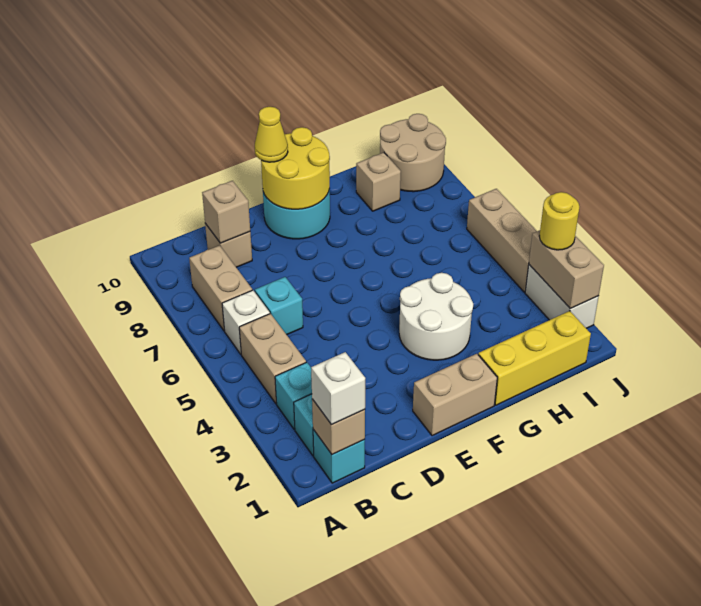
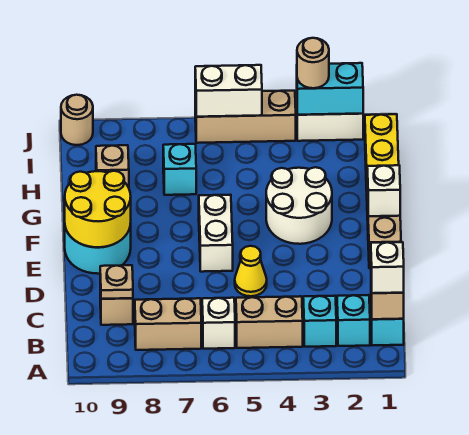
cyan 1x1 brick [255,277,303,335] -> cyan 1x1 brick moved to [163,144,196,195]
tan 1x1 brick [202,181,250,243] -> tan 1x1 plate [100,265,133,299]
none -> white 1x2 brick [199,195,233,272]
yellow 1x1 cone [255,107,288,162] -> yellow 1x1 cone moved to [235,246,267,296]
none -> white 1x1 brick [367,165,400,216]
tan 2x2 round brick [380,114,446,192] -> tan 1x1 round brick [61,95,93,145]
tan 1x2 brick [529,230,604,309] -> cyan 1x2 brick [297,63,363,115]
yellow 1x1 round brick [539,192,579,250] -> tan 1x1 round brick [297,38,329,88]
none -> white 1x2 brick [195,65,262,117]

